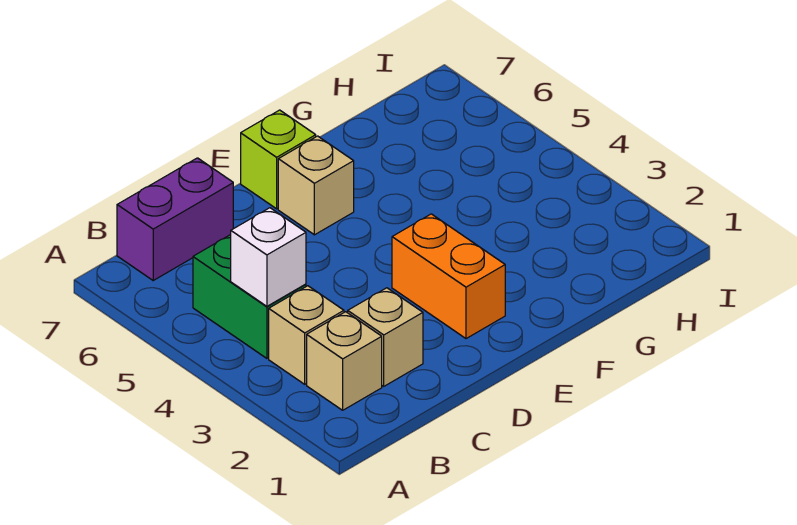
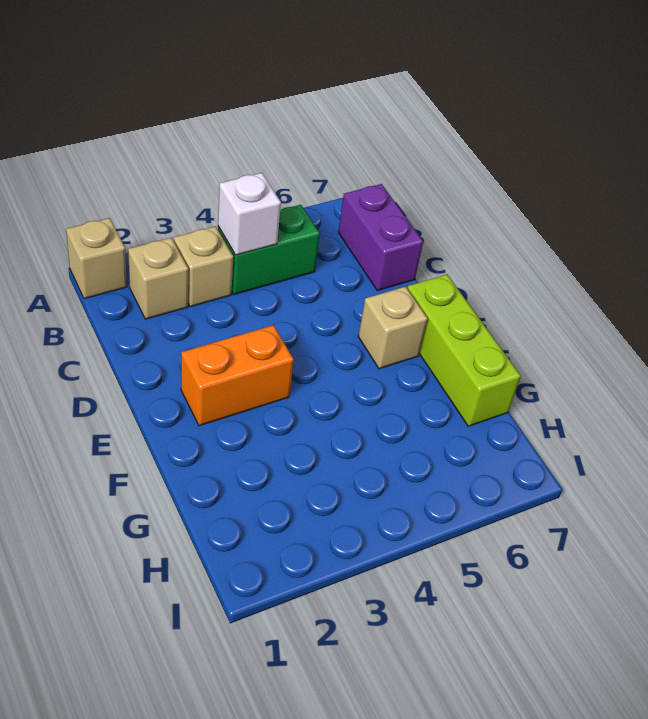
tan 1x1 brick [348,288,423,386] -> tan 1x1 brick moved to [66,218,127,299]
lime 1x1 brick [241,110,316,209] -> lime 1x3 brick [407,275,521,426]

